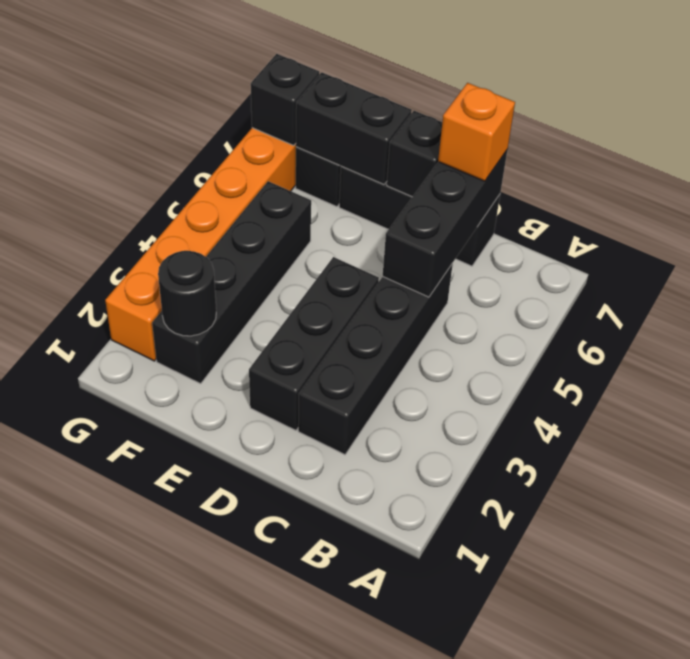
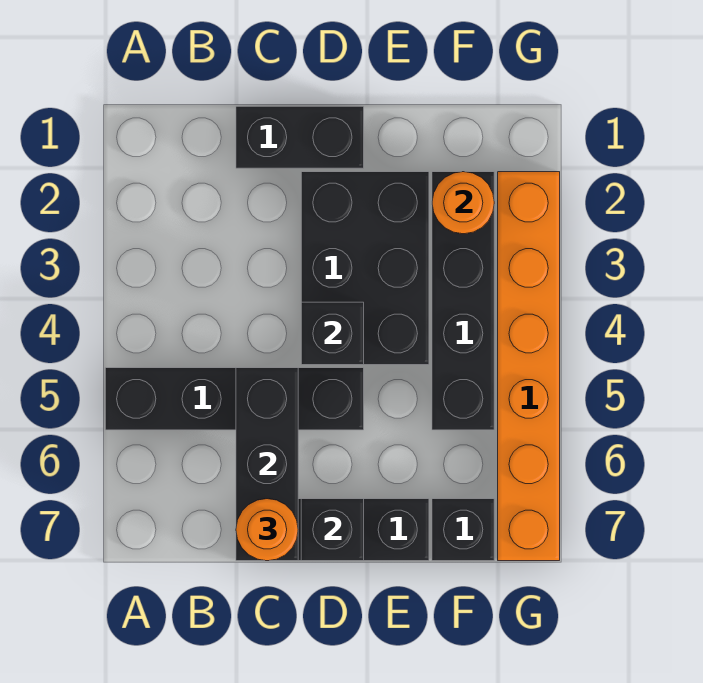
black 1x4 brick [298,263,453,455] -> black 1x4 brick turned to [105,368,364,430]
orange 1x1 brick [438,83,515,181] -> orange 1x1 round brick [236,499,298,561]
black 1x3 brick [249,257,379,430] -> black 2x3 brick [301,172,429,365]
black 1x2 brick [296,72,412,185] -> black 1x2 brick moved to [236,106,364,168]
black 1x1 round brick [158,251,216,336] -> orange 1x1 round brick [432,172,494,234]
black 1x1 brick [251,54,319,145] -> black 1x1 brick moved to [301,302,364,365]

